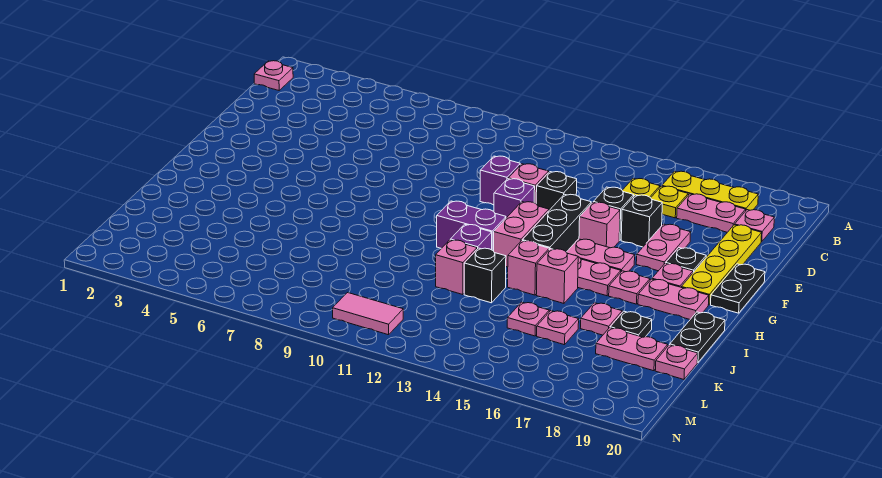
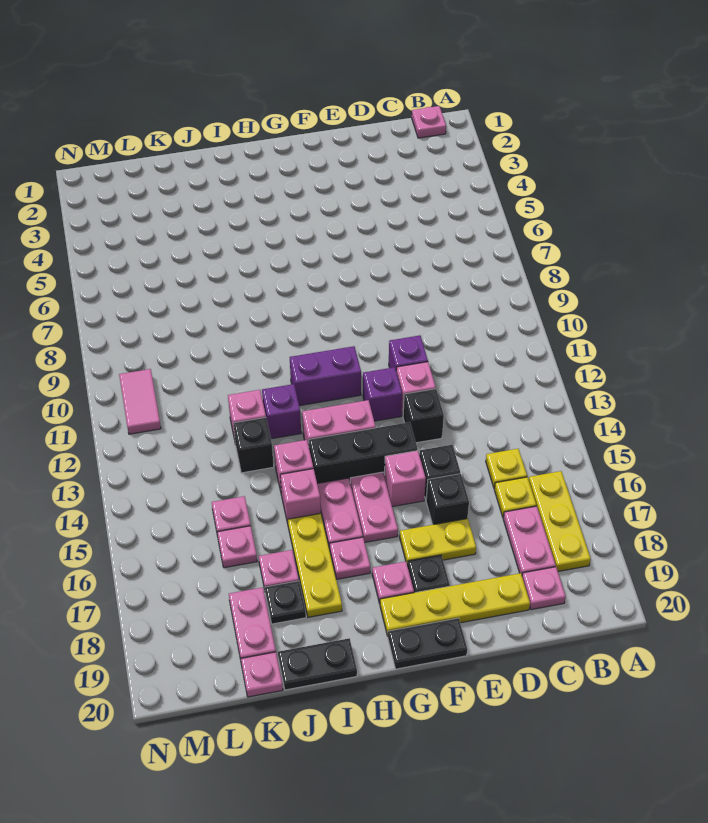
pink 1x2 plate [636,224,691,271] -> yellow 1x2 plate [400,519,476,566]
purple 1x2 brick [437,201,506,251] -> purple 1x2 brick turned to [290,346,361,406]
pink 1x2 plate [638,279,709,319] -> none
none -> yellow 1x3 plate [288,514,342,617]

